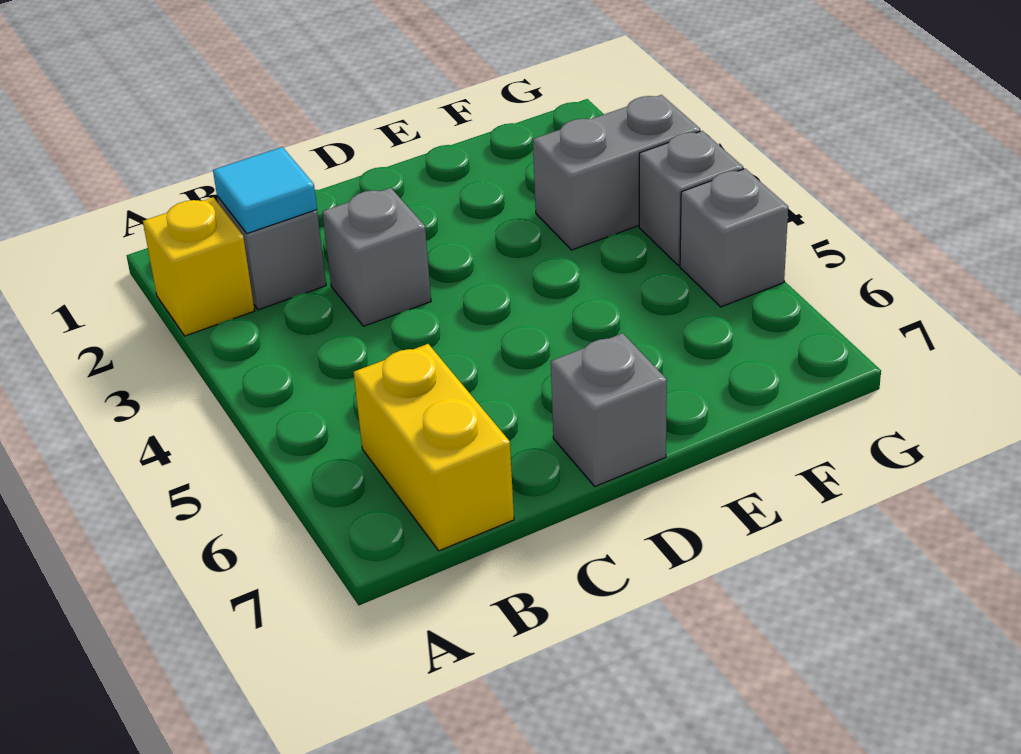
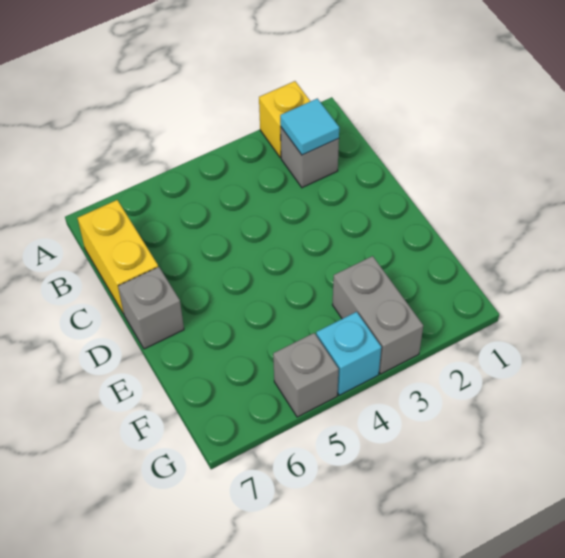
yellow 1x2 brick [354,344,514,551] -> yellow 1x2 brick turned to [78,200,158,314]
grey 1x1 brick [322,188,431,326] -> none
grey 1x1 brick [639,131,743,265] -> cyan 1x1 brick [316,312,381,395]

